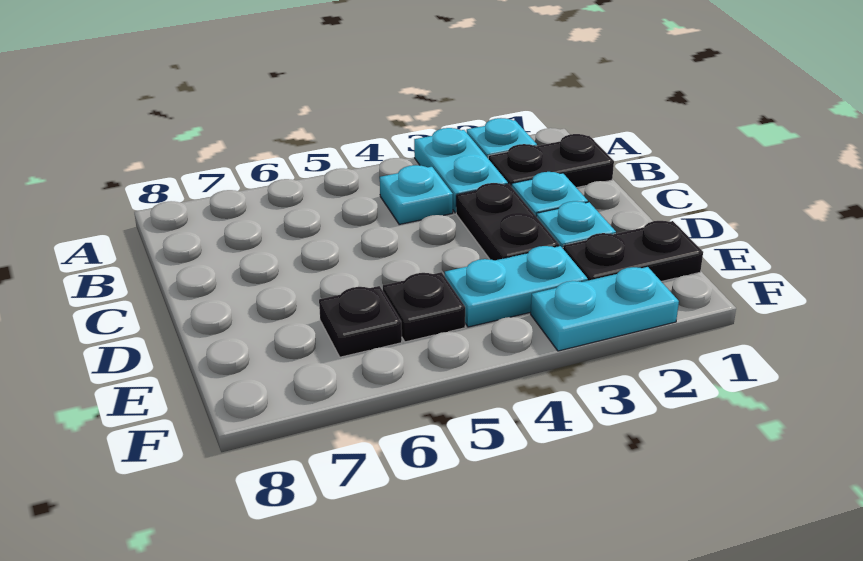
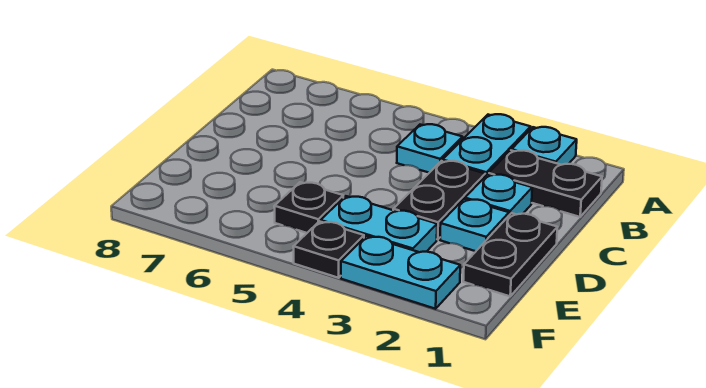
black 1x2 plate [563,221,703,282] -> black 1x2 plate turned to [463,213,557,296]
black 1x1 plate [319,286,402,357] -> black 1x1 plate moved to [293,221,364,278]

